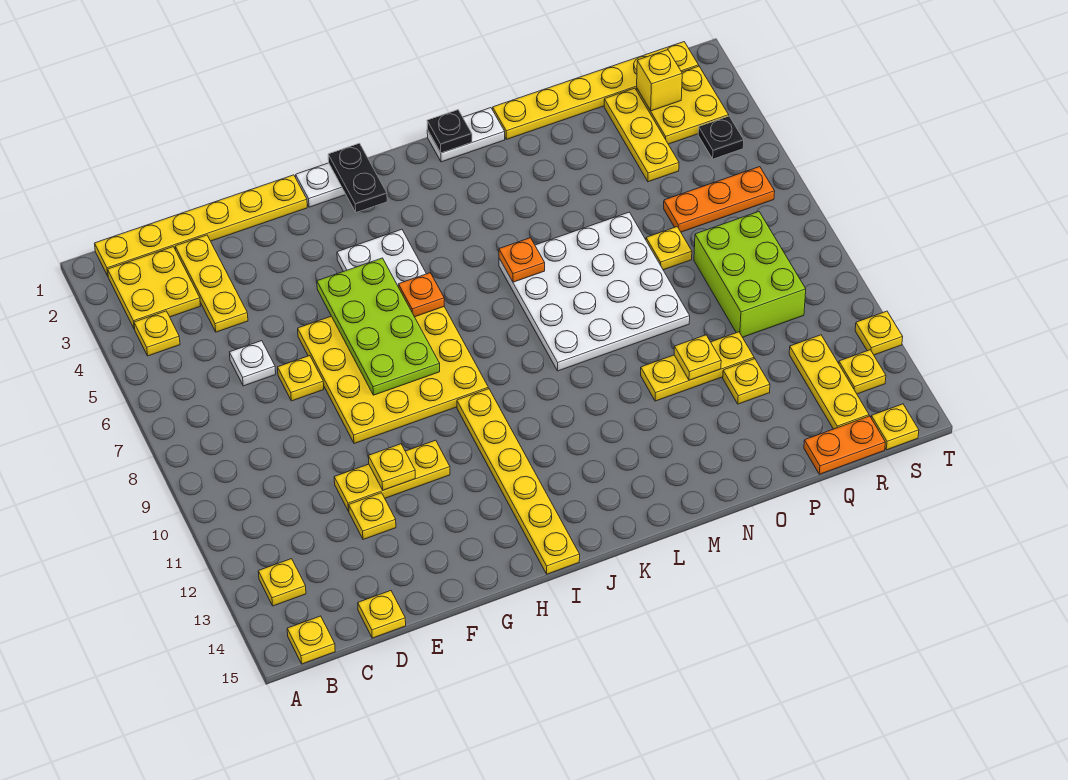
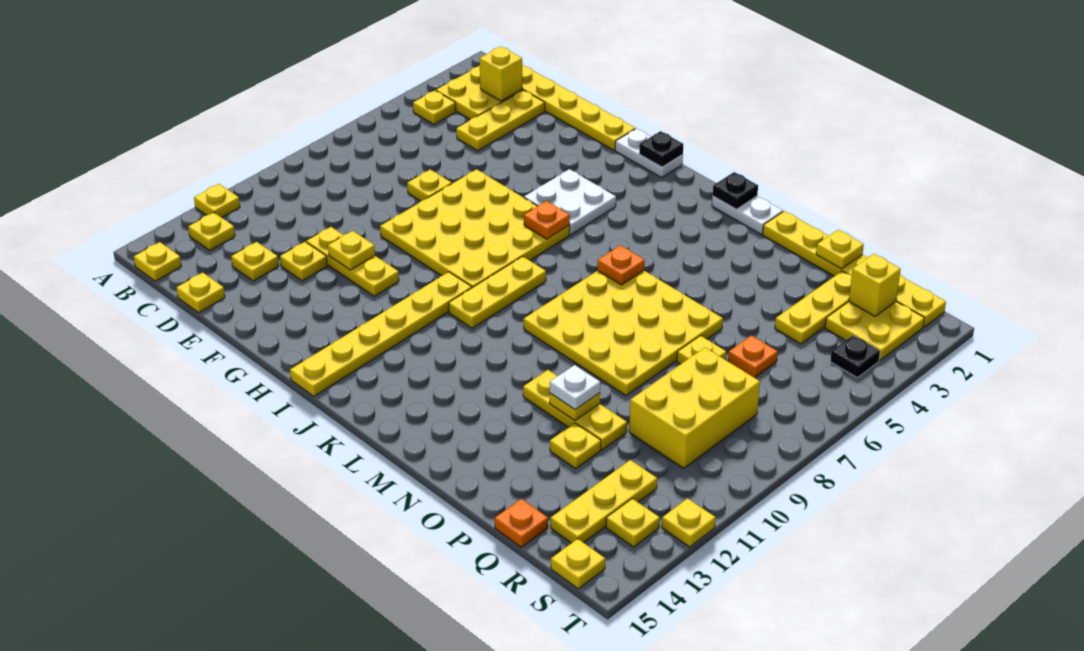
none -> yellow 1x1 plate [194,184,240,218]
none -> yellow 1x1 brick [480,47,522,101]
white 1x1 plate [230,341,276,386] -> white 1x1 plate moved to [550,365,600,409]
none -> yellow 1x1 plate [231,242,279,281]
lime 2x4 plate [317,258,440,395] -> none
black 1x2 plate [328,143,387,212] -> black 1x1 plate [639,131,683,167]
none -> yellow 1x3 plate [449,256,546,328]
white 4x4 plate [499,212,690,371] -> yellow 4x4 plate [524,271,723,395]
none -> yellow 1x1 plate [816,230,864,269]
orange 1x3 plate [664,167,775,232] -> orange 1x1 plate [728,335,778,378]
lime 2x3 brick [694,212,806,337] -> yellow 2x3 brick [629,348,760,468]
orange 1x2 plate [804,416,885,474] -> orange 1x1 plate [495,499,548,547]

